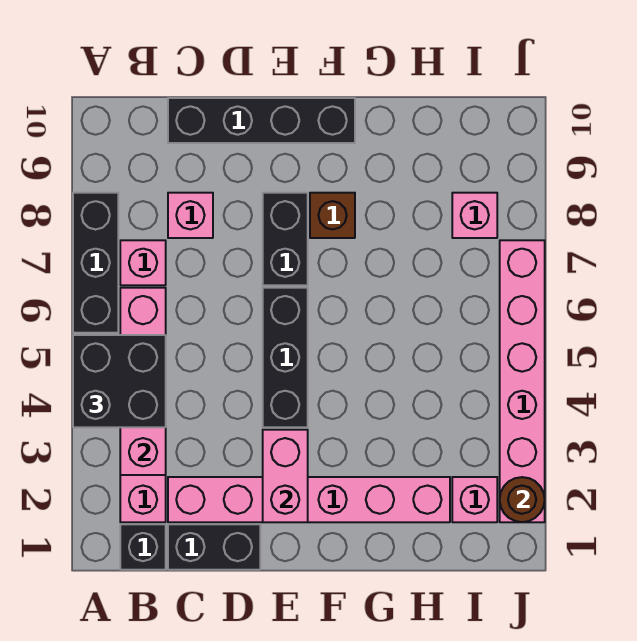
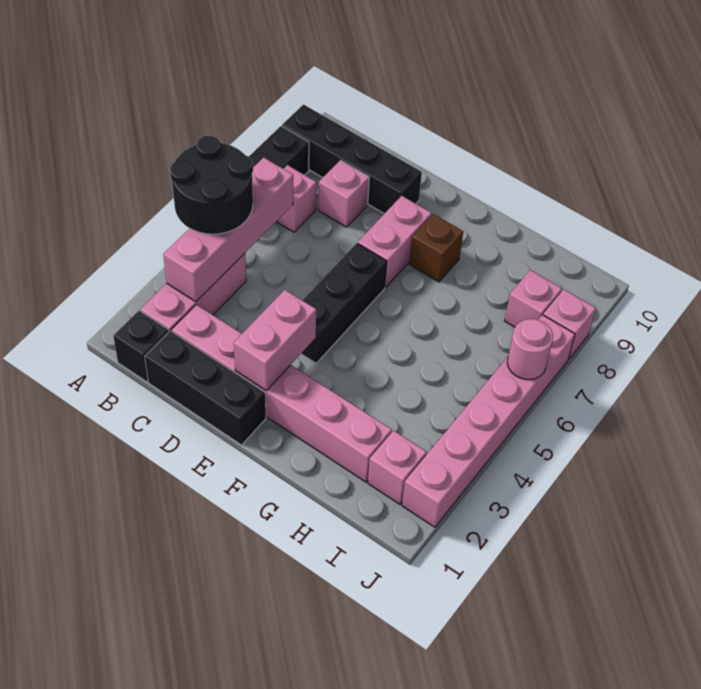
black 2x2 brick [73,335,166,427] -> black 2x2 round brick [170,136,253,234]
black 1x2 brick [168,524,260,570] -> black 1x3 brick [145,331,266,445]
black 1x4 brick [168,98,355,143] -> black 1x4 brick moved to [282,105,422,214]
black 1x2 brick [263,193,308,285] -> pink 1x2 brick [358,196,431,287]
brown 1x1 round brick [500,477,545,522] -> none
none -> pink 1x1 round brick [507,319,553,380]
none -> pink 1x1 brick [543,289,596,359]

